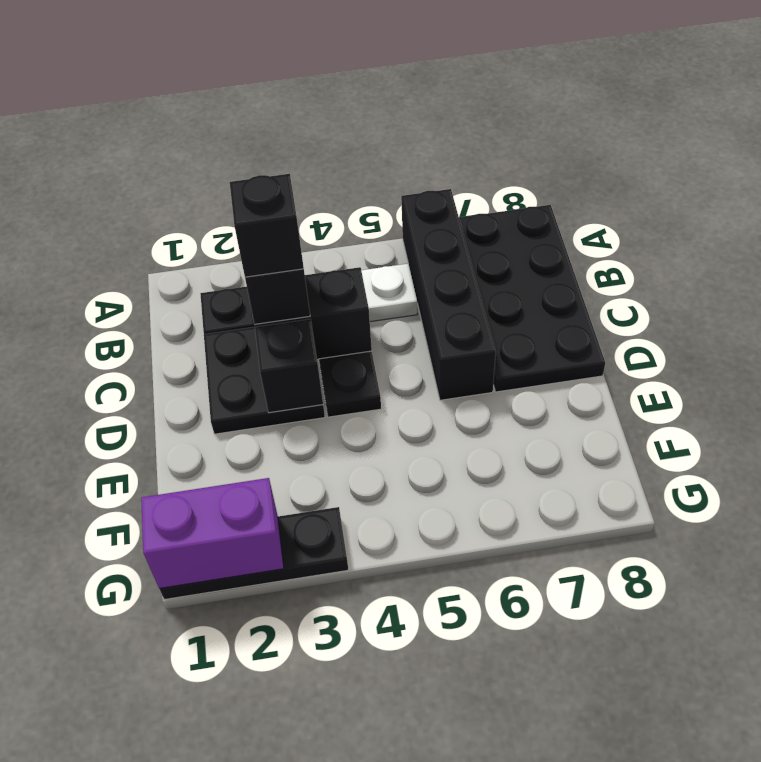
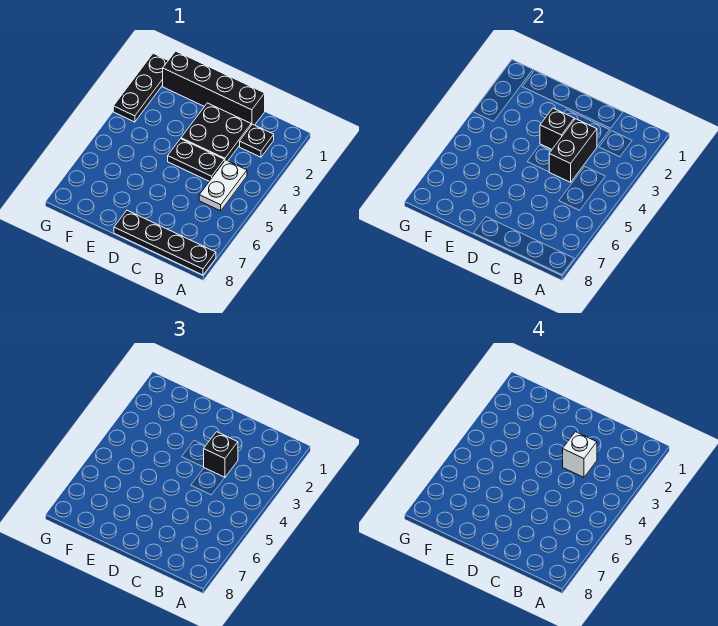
black 1x4 brick [401,189,496,400] -> black 1x4 brick moved to [163,51,265,125]
black 2x4 plate [459,205,605,392] -> black 1x4 plate [114,210,216,275]
black 1x1 brick [230,174,304,277] -> white 1x1 brick [563,432,597,477]
purple 1x2 brick [141,478,284,589] -> none

